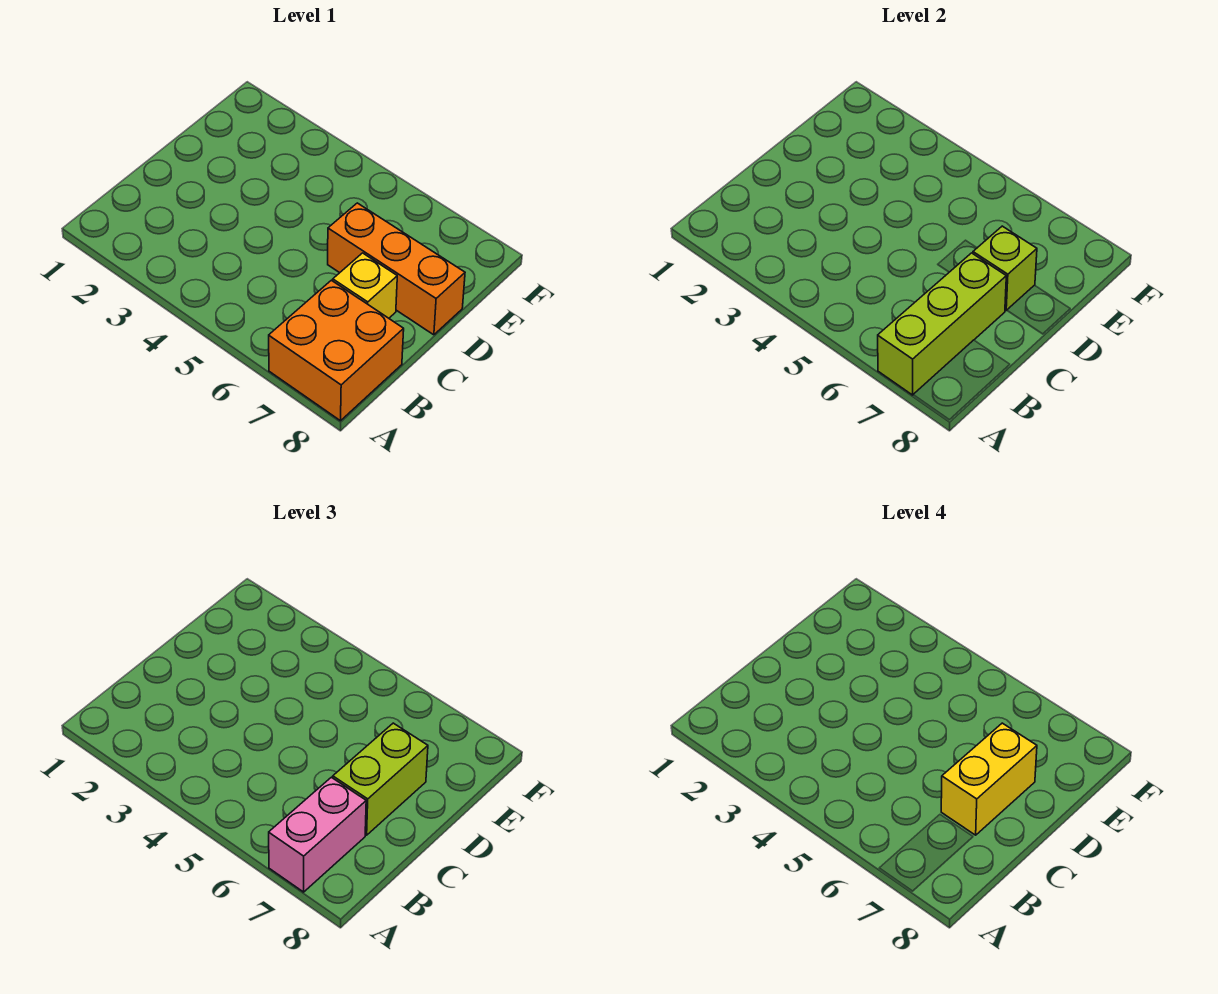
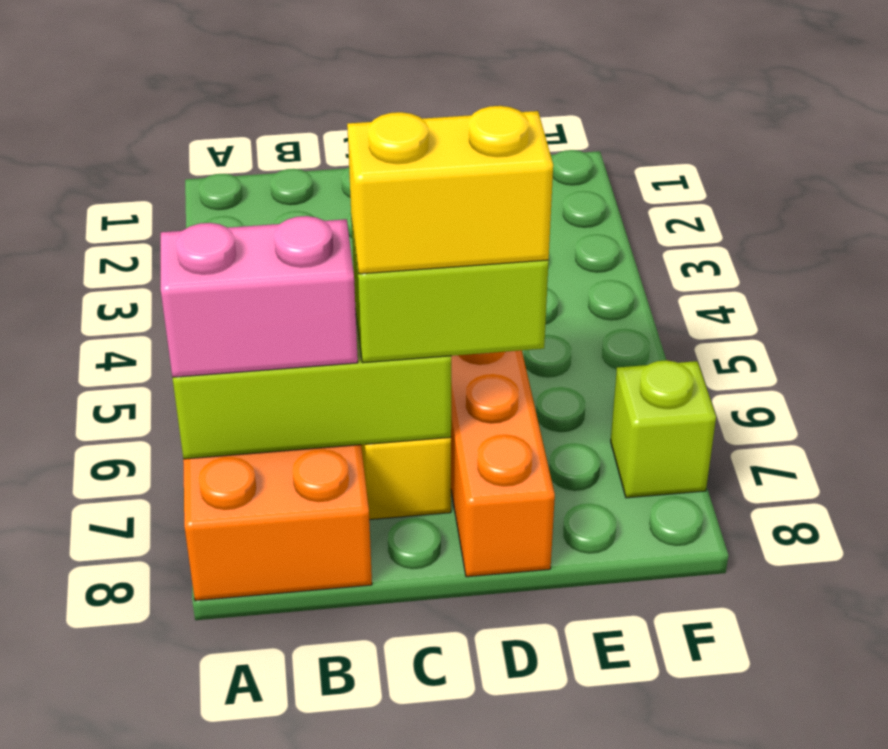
lime 1x1 brick [973,226,1037,310] -> lime 1x1 brick moved to [611,360,716,498]

